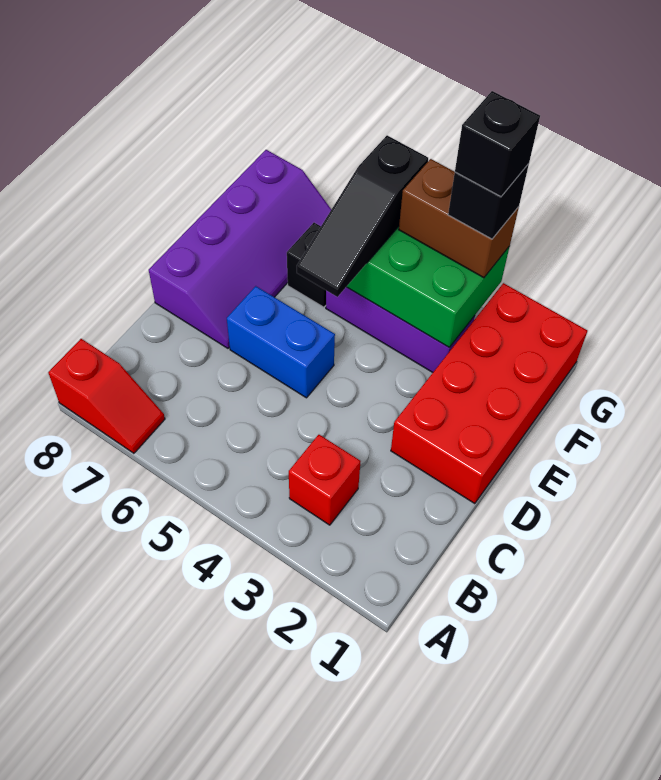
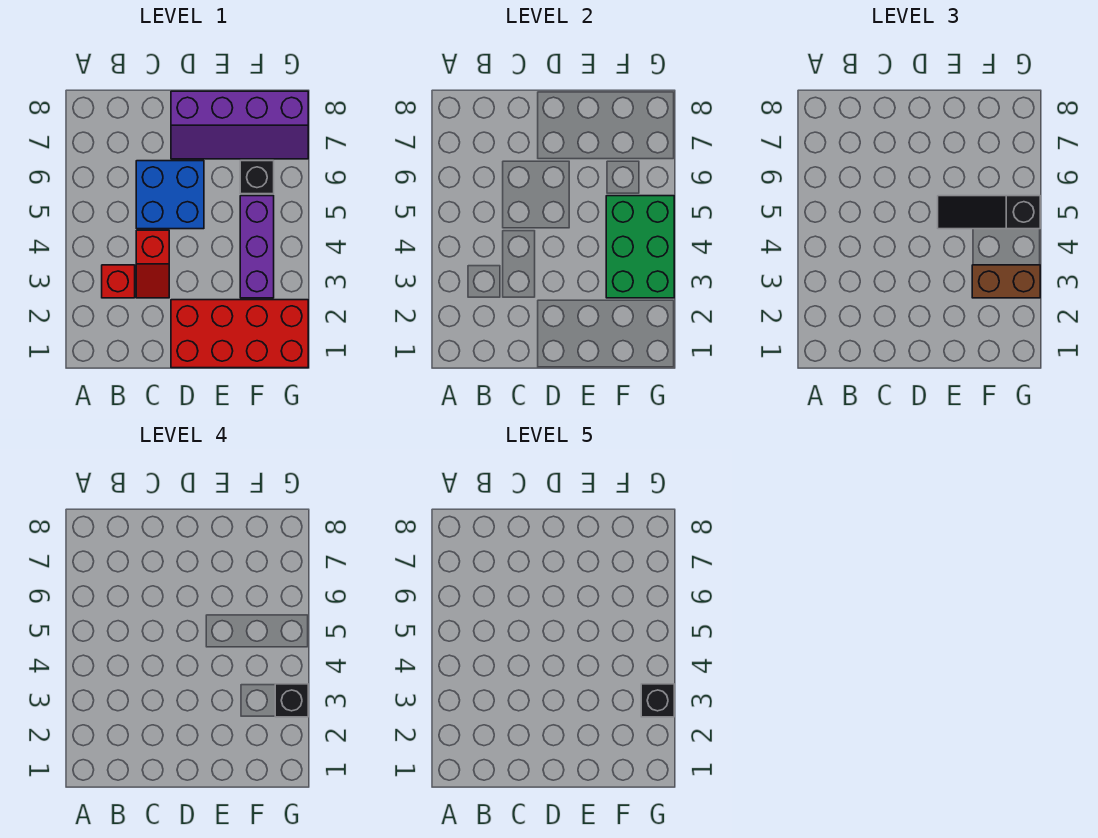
red 1x2 slope [48,339,165,453] -> red 1x2 slope moved to [136,230,169,298]
blue 1x2 brick [227,286,335,398] -> blue 2x2 brick [136,161,204,229]
brown 1x2 brick [399,159,519,278] -> brown 1x2 brick turned to [972,265,1040,298]

